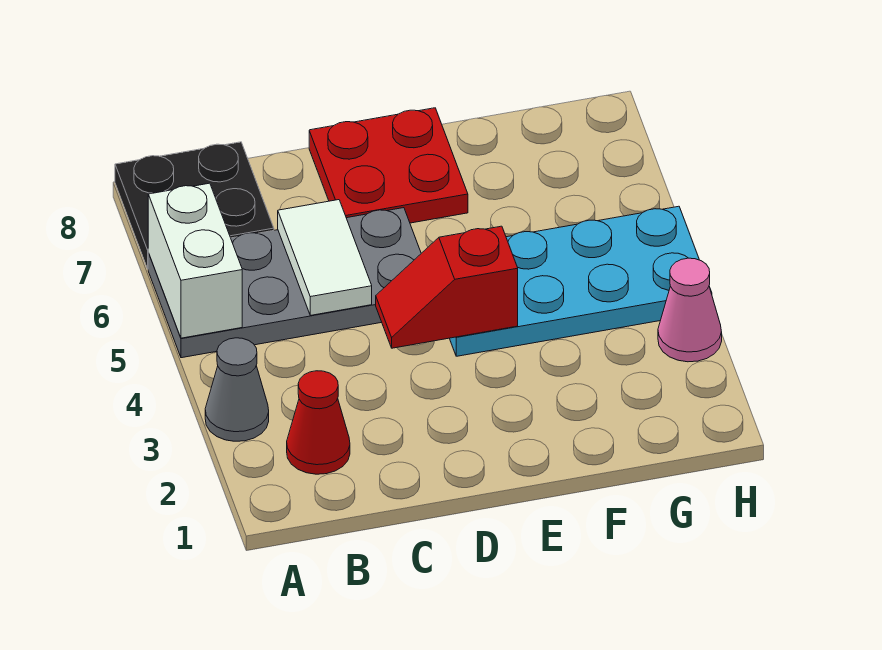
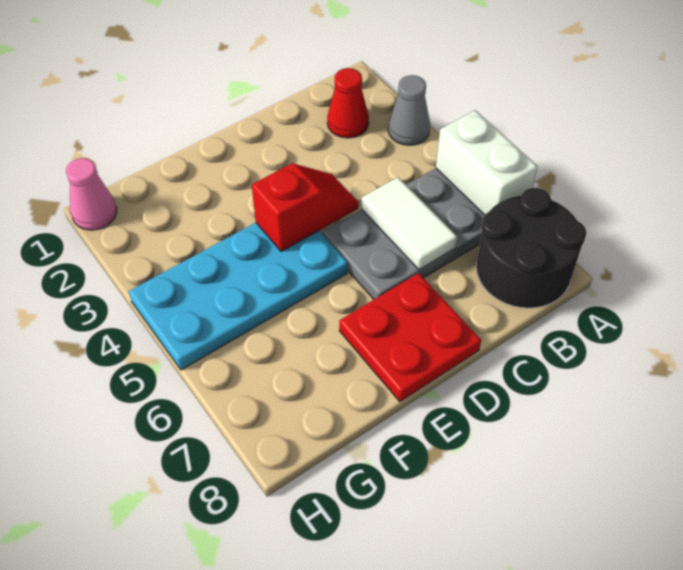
black 2x2 plate [115,142,274,269] -> black 2x2 round brick [476,188,586,308]
pink 1x1 cone [658,258,722,362] -> pink 1x1 cone moved to [66,158,117,230]

